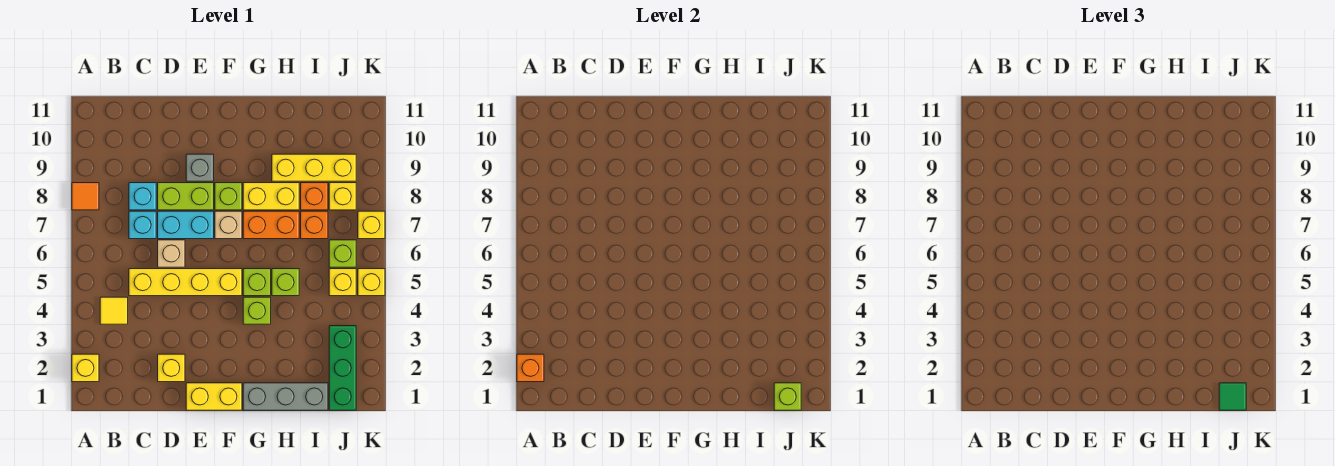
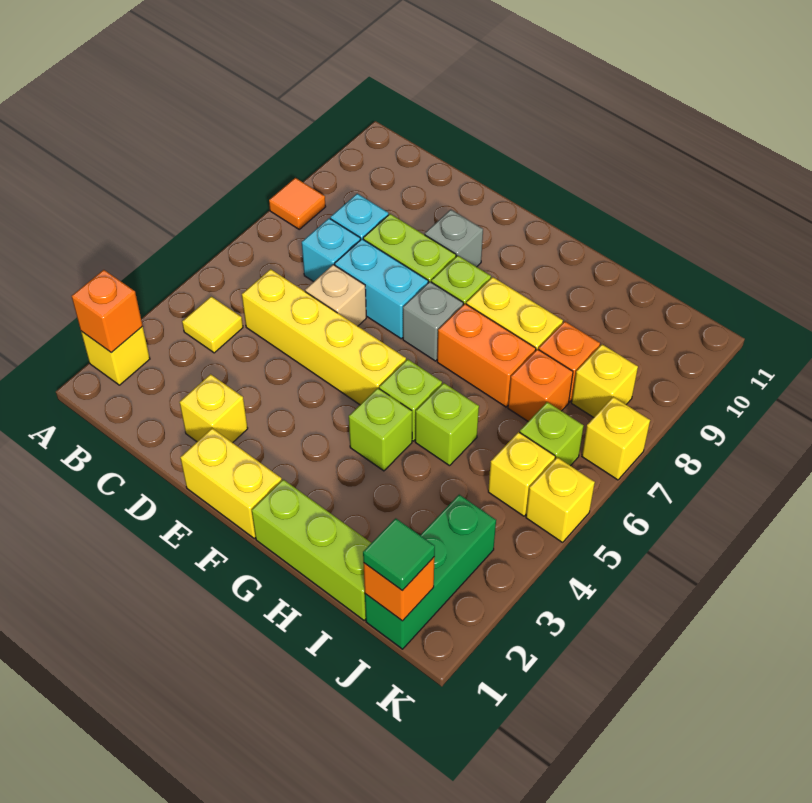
tan 1x1 brick [215,211,242,239] -> grey 1x1 brick [403,282,463,361]
grey 1x3 brick [243,383,328,410] -> lime 1x3 brick [252,479,371,620]
yellow 1x3 brick [272,154,356,181] -> none
lime 1x1 brick [774,383,801,410] -> orange 1x1 brick [363,557,434,621]

